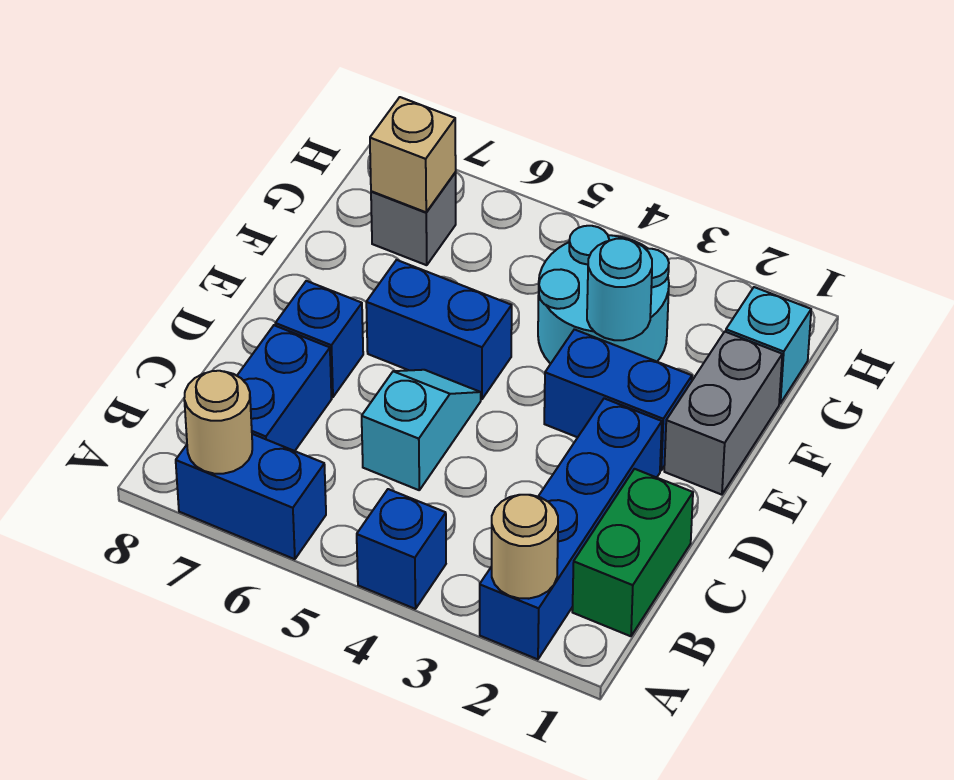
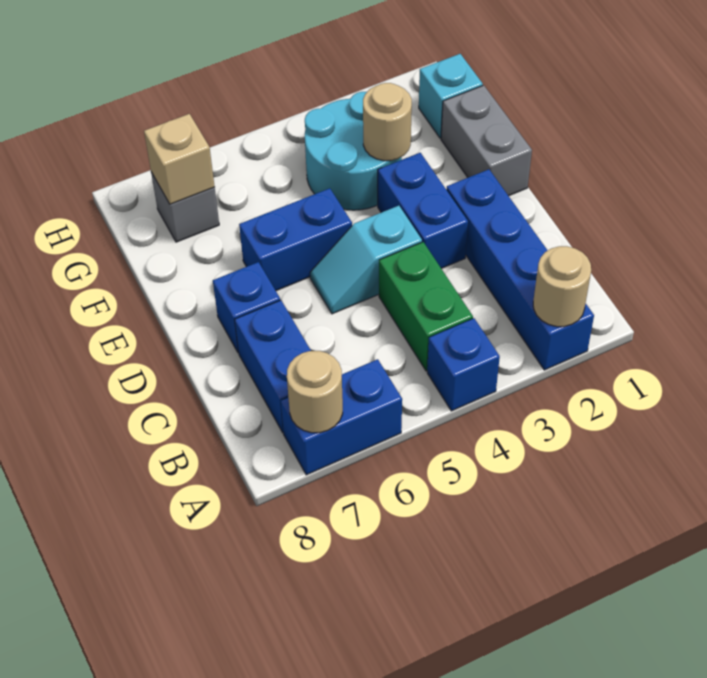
green 1x2 brick [572,469,693,636] -> green 1x2 brick moved to [379,242,473,371]
cyan 1x2 slope [362,370,481,490] -> cyan 1x2 slope turned to [310,206,422,314]
blue 1x2 brick [544,329,692,470] -> blue 1x2 brick turned to [378,153,468,268]
cyan 1x1 round brick [587,239,652,340] -> tan 1x1 round brick [363,83,412,161]

